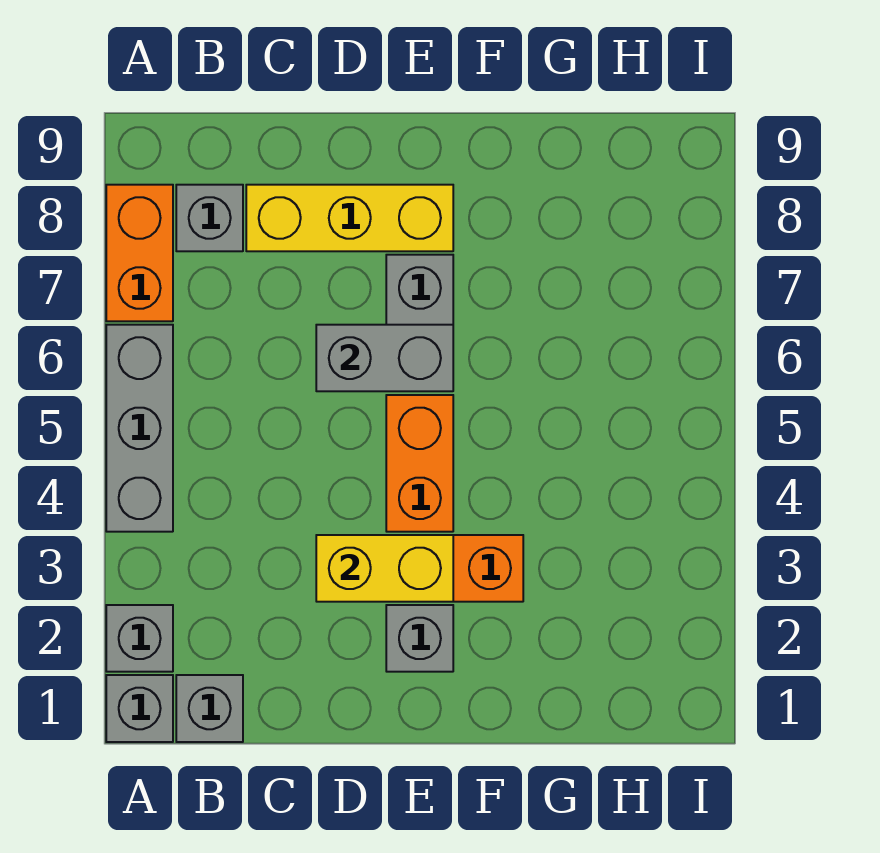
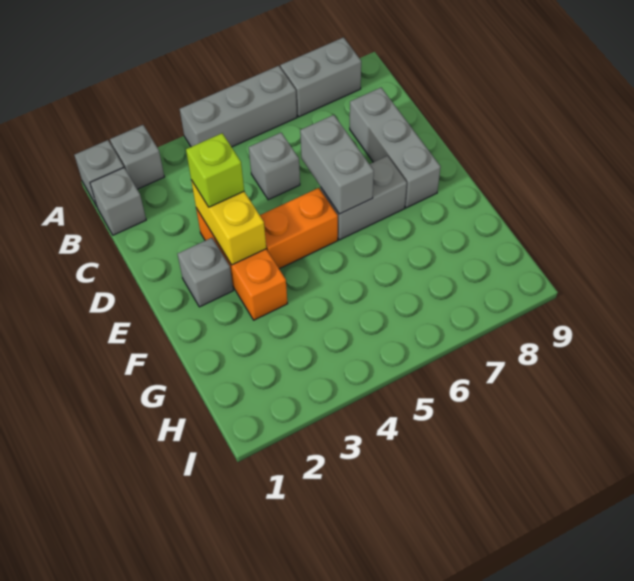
orange 1x2 brick [106,185,173,321] -> grey 1x2 brick [280,37,361,117]
grey 1x1 brick [176,185,243,251] -> grey 1x1 brick moved to [249,133,300,200]
yellow 1x3 brick [246,185,453,251] -> grey 1x3 brick [350,88,440,208]
none -> lime 1x1 brick [186,133,244,207]

